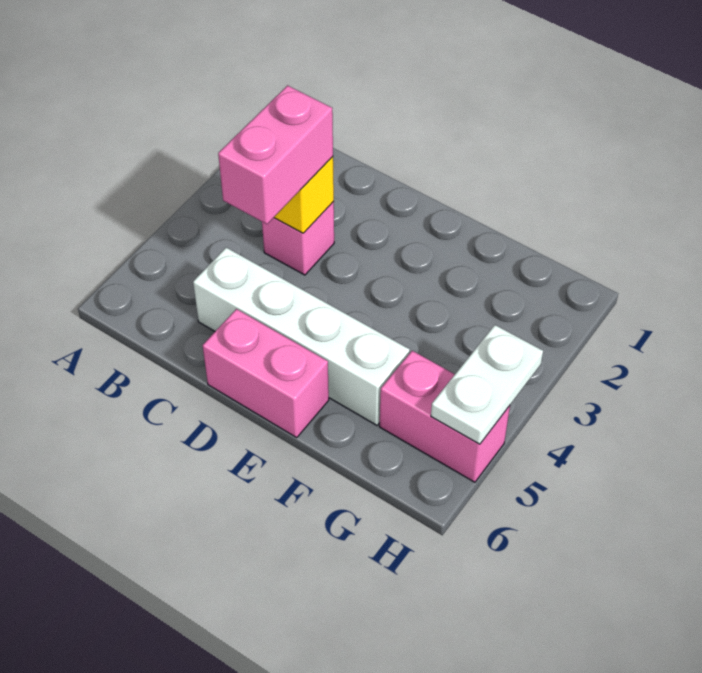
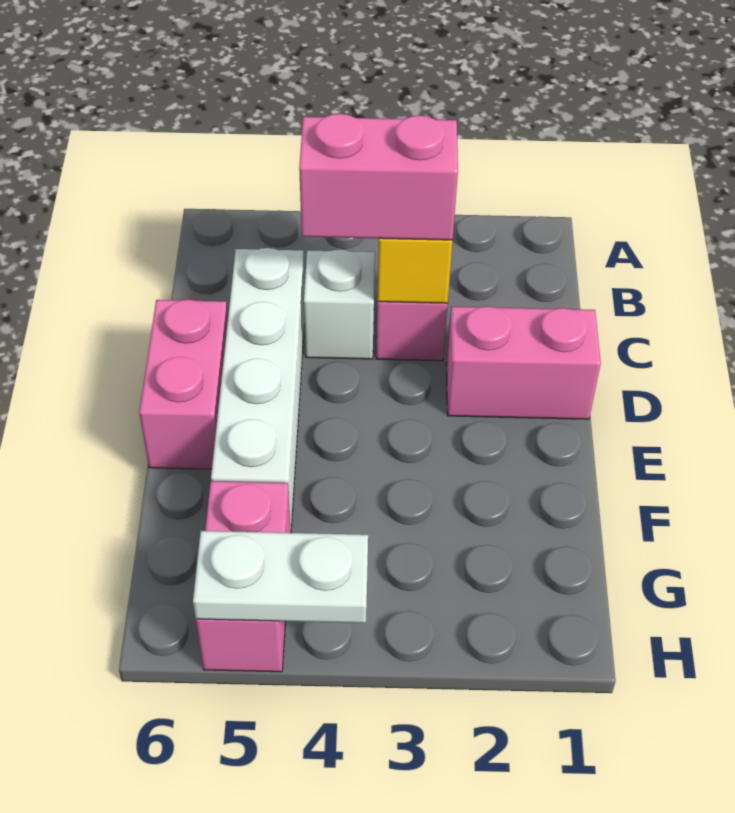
none -> white 1x1 brick [304,250,375,359]
none -> pink 1x2 brick [446,306,601,419]

